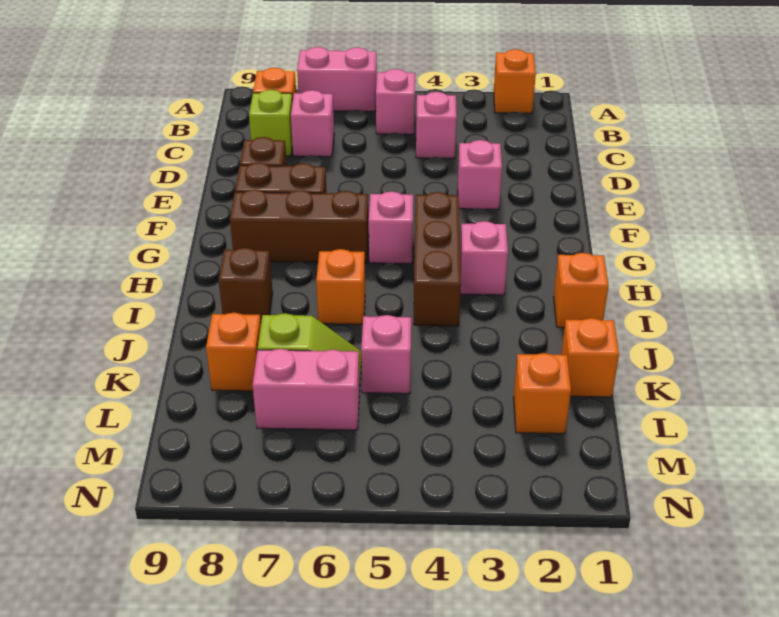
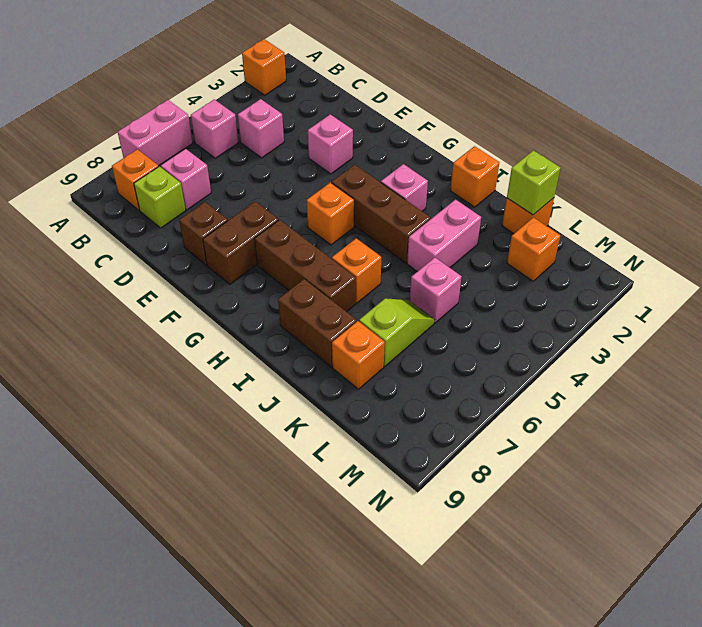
pink 1x1 brick [369,191,413,264] -> orange 1x1 brick [307,182,354,245]
brown 1x3 brick [230,190,369,263] -> brown 1x3 brick turned to [254,220,356,312]
brown 1x1 brick [219,248,273,321] -> brown 1x2 brick [278,279,357,367]
none -> lime 1x1 brick [507,150,561,215]
pink 1x2 brick [253,349,360,430] -> pink 1x2 brick moved to [407,200,481,272]

